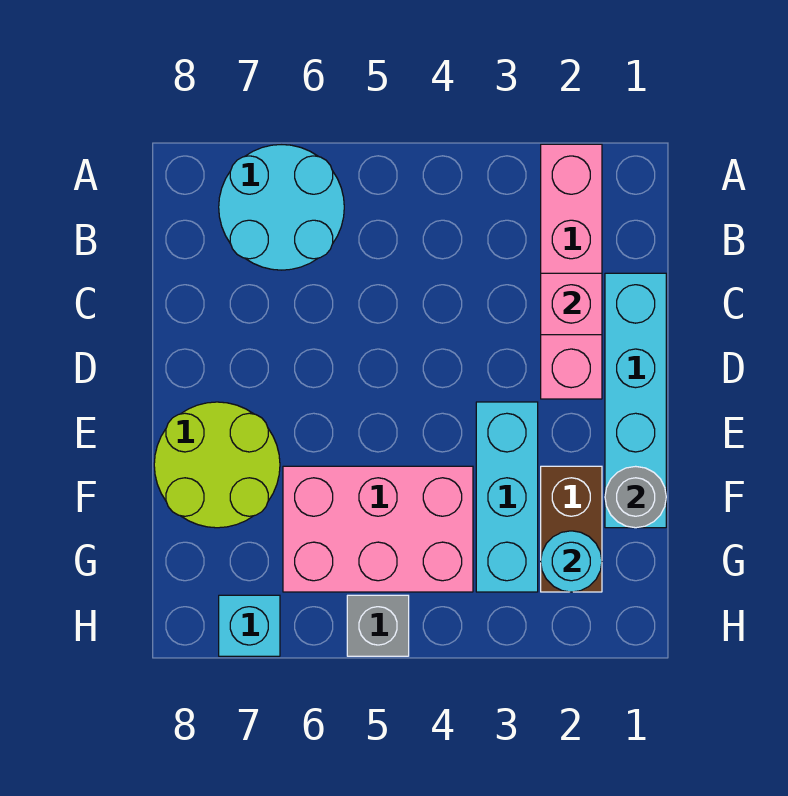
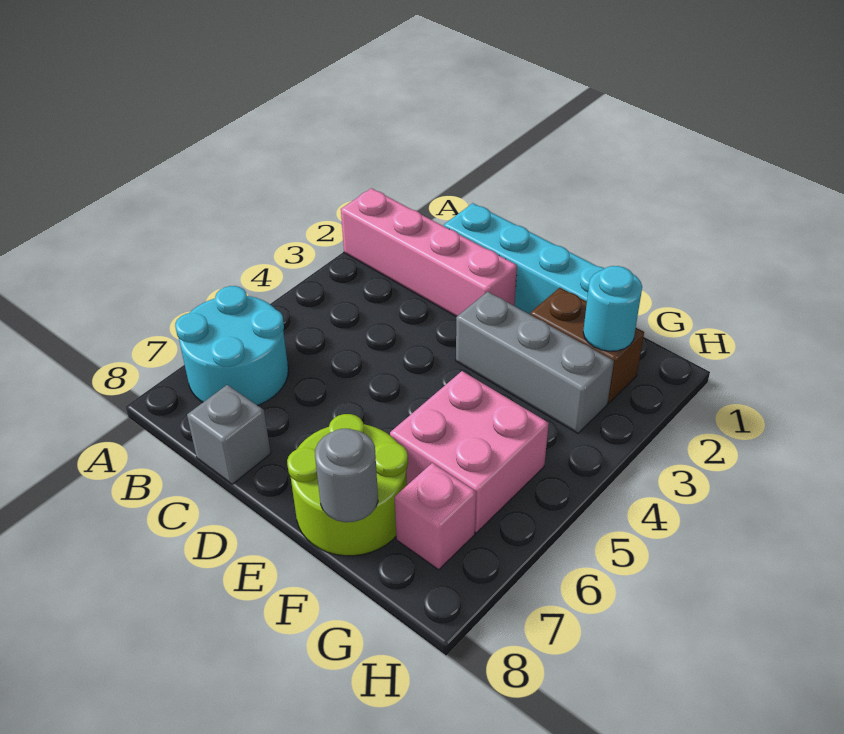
pink 1x1 brick [541,273,602,335] -> pink 1x1 brick moved to [395,463,476,570]
cyan 1x3 brick [476,402,538,592] -> grey 1x3 brick [456,292,614,433]
grey 1x1 round brick [605,466,666,528] -> grey 1x1 round brick moved to [315,429,378,522]
pink 2x3 brick [283,466,473,592] -> pink 2x2 brick [390,371,549,533]
grey 1x1 brick [347,595,409,656] -> grey 1x1 brick moved to [187,385,271,484]
cyan 1x1 brick [219,595,280,656] -> none

